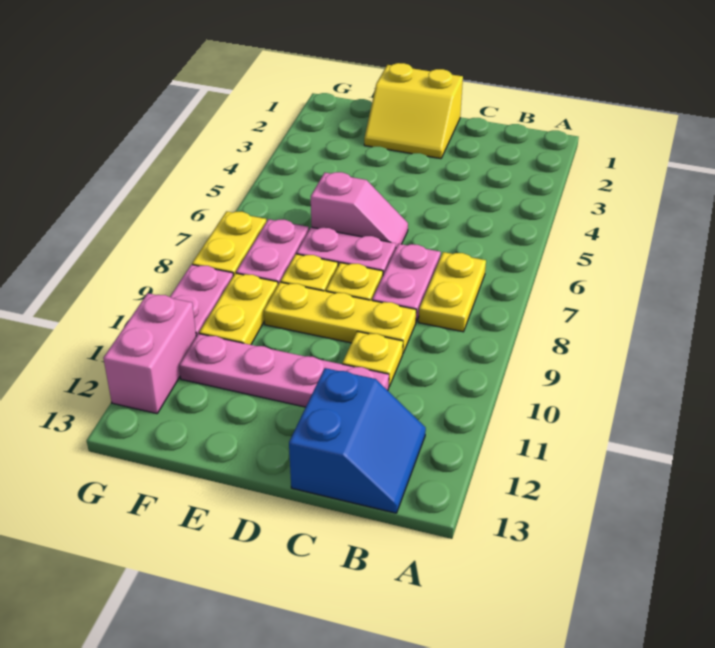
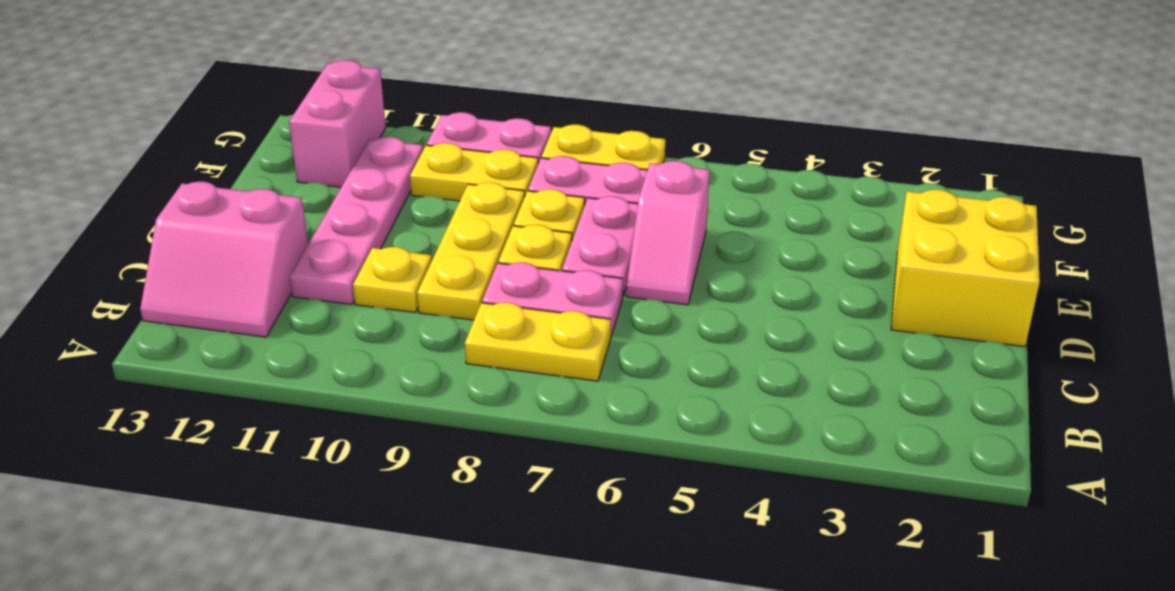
blue 2x2 slope [289,368,426,513] -> pink 2x2 slope [140,182,308,337]
yellow 2x2 slope [364,63,463,159] -> yellow 2x2 brick [891,190,1040,347]
pink 1x2 brick [103,293,196,414] -> pink 1x2 brick turned to [289,60,386,187]

